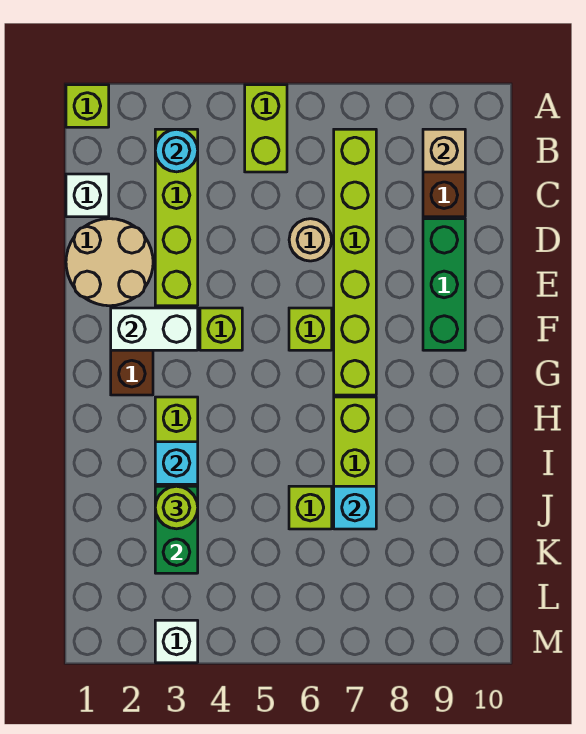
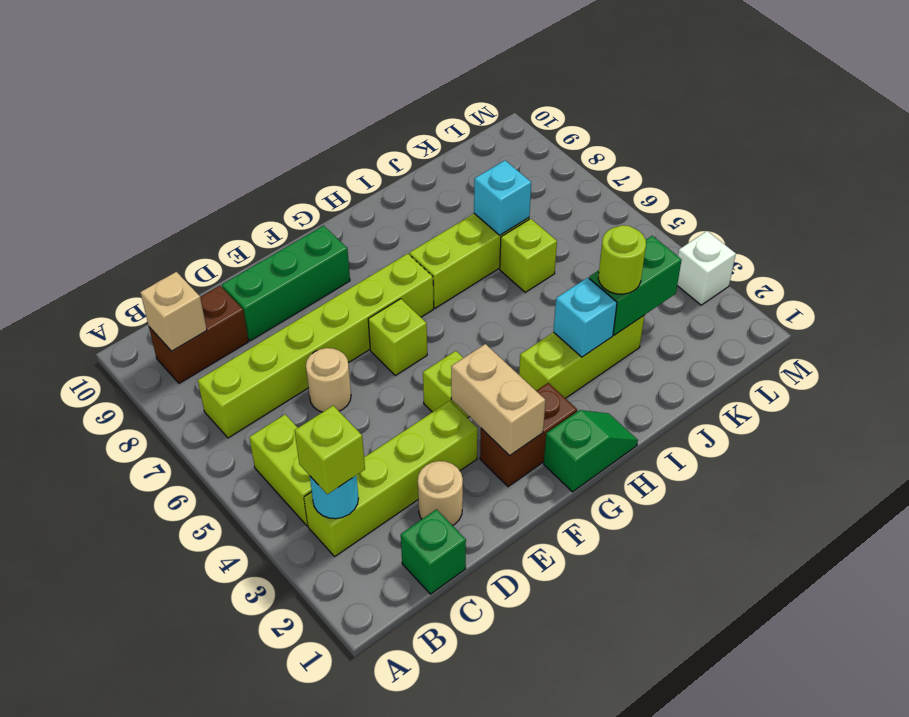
lime 1x1 brick [66,85,109,127] -> lime 1x1 brick moved to [295,406,365,494]
lime 1x2 brick [245,85,287,172] -> lime 1x2 brick turned to [249,415,312,526]
white 1x1 brick [66,174,109,217] -> green 1x1 brick [401,509,466,594]
tan 2x2 round brick [66,219,153,306] -> tan 1x1 round brick [418,461,463,526]
white 1x2 brick [111,308,198,350] -> tan 1x2 brick [451,344,545,456]
none -> green 1x2 slope [544,410,638,492]

